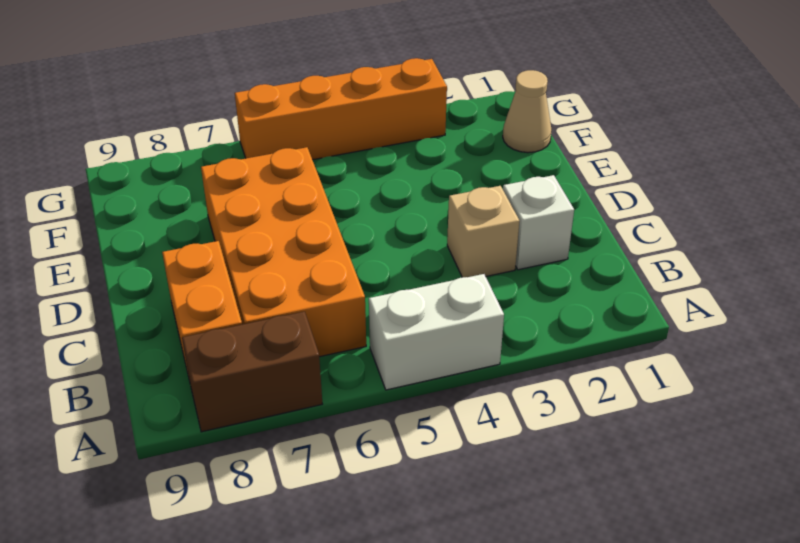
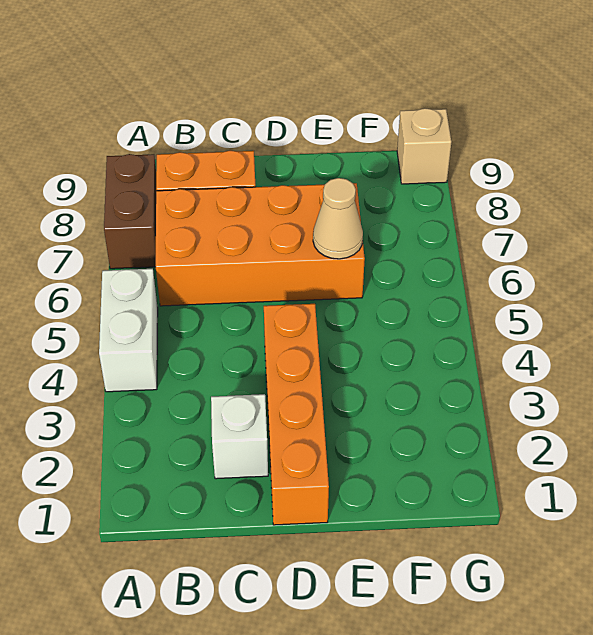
tan 1x1 brick [447,186,519,277] -> tan 1x1 brick moved to [397,108,451,184]
tan 1x1 cone [503,70,552,153] -> tan 1x1 cone moved to [313,178,363,259]
orange 1x4 brick [235,58,447,160] -> orange 1x4 brick moved to [264,304,329,525]

